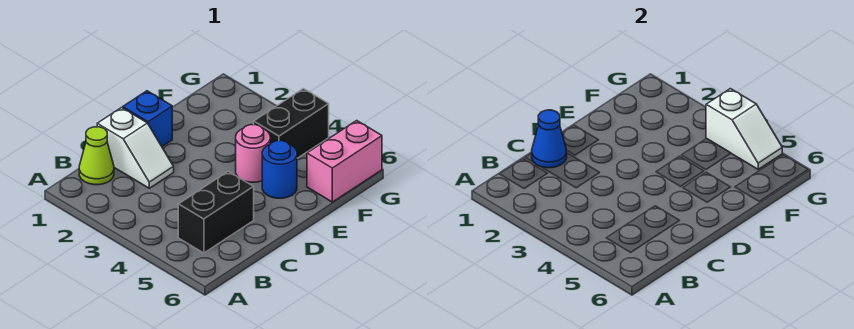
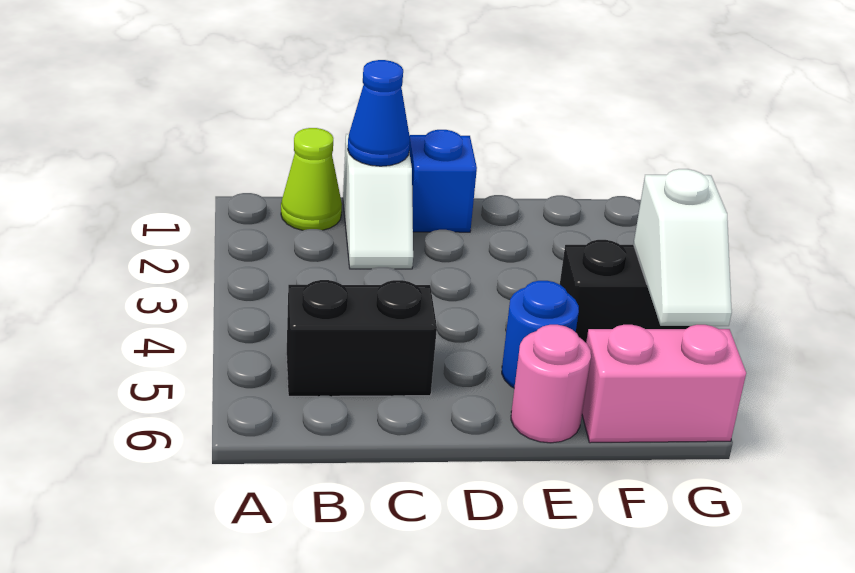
pink 1x1 round brick [236,125,270,182] -> pink 1x1 round brick moved to [511,325,591,443]

